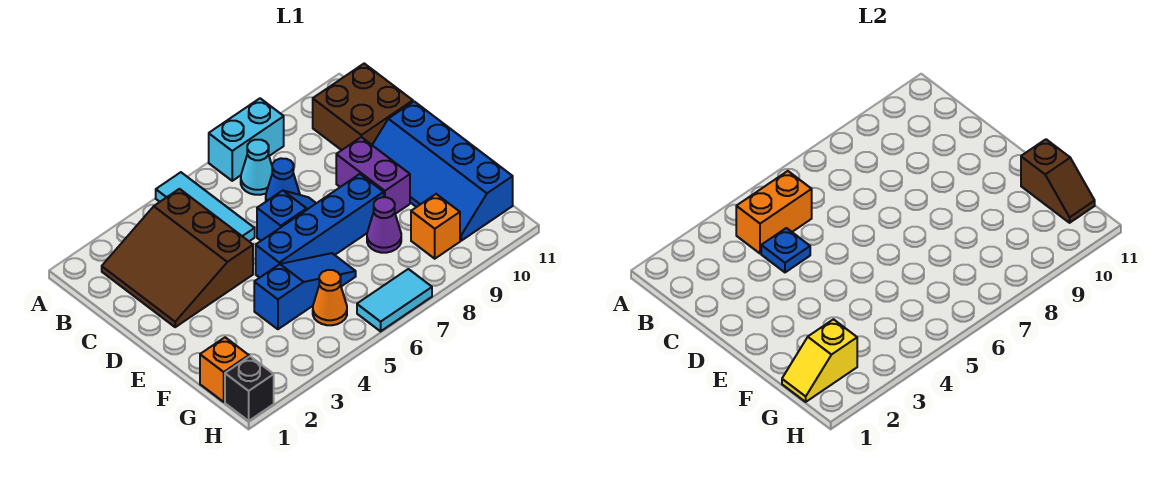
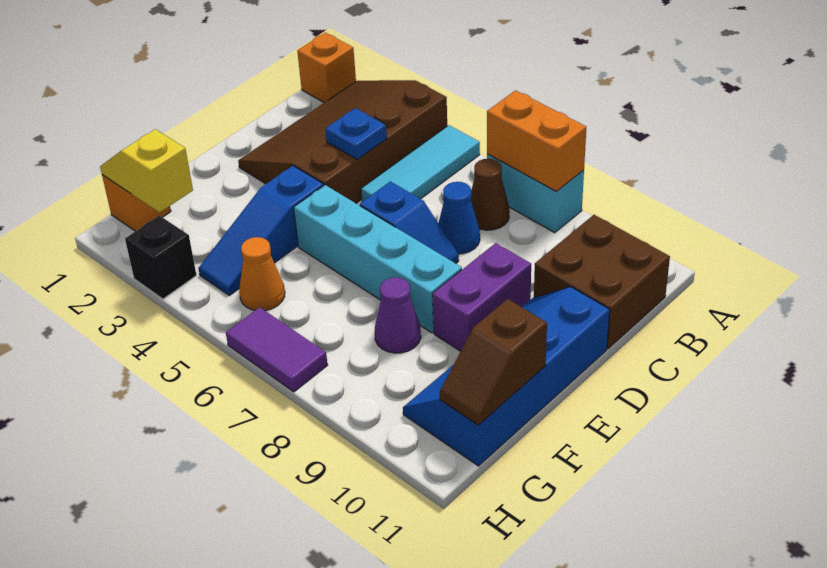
brown 3x3 slope [102,189,253,327] -> brown 3x4 slope [238,80,447,203]
orange 1x2 brick [736,171,812,254] -> orange 1x2 brick moved to [487,90,586,191]
cyan 1x1 cone [241,140,272,195] -> brown 1x1 cone [471,159,510,230]
blue 1x4 brick [256,174,384,278] -> cyan 1x4 brick [294,185,462,333]
blue 1x3 slope [254,253,356,329] -> blue 1x3 slope turned to [198,166,324,295]
orange 1x1 brick [411,194,460,259] -> orange 1x1 brick moved to [297,33,356,103]
black 1x1 brick [225,356,274,421] -> black 1x1 brick moved to [125,215,196,299]
cyan 1x2 tile [357,269,432,331] -> purple 1x2 tile [226,307,328,392]

